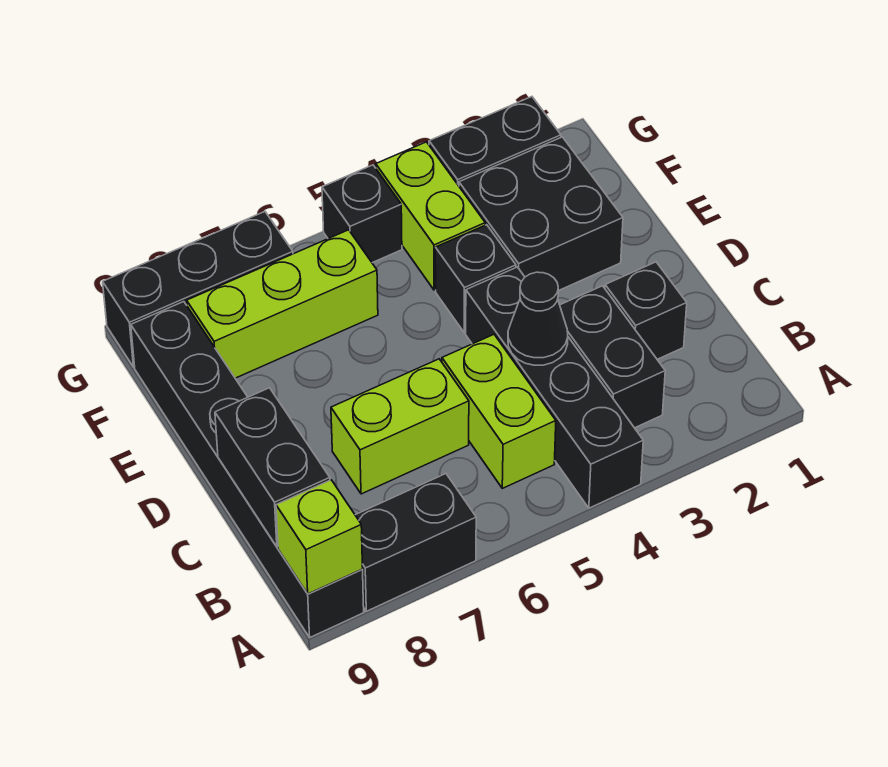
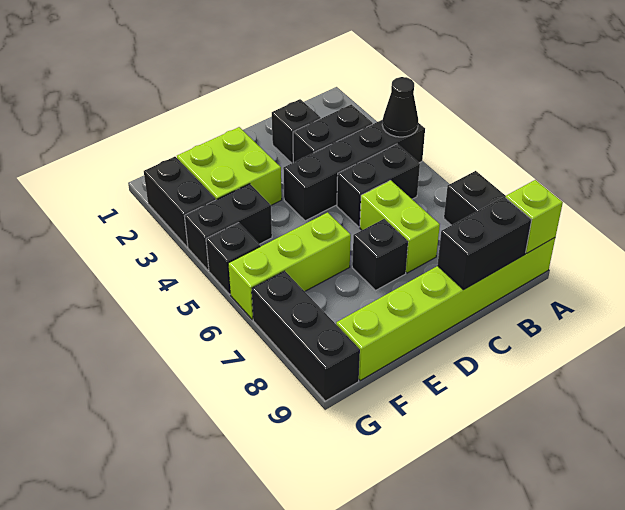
black 1x6 brick [131,302,364,637] -> lime 1x6 brick [336,238,555,380]
lime 1x2 brick [442,335,556,488] -> black 1x2 brick [337,144,420,227]
black 1x1 cone [508,272,568,365] -> black 1x1 cone moved to [382,77,418,137]
black 2x2 brick [459,137,623,291] -> lime 2x2 brick [177,127,282,205]
black 1x1 brick [435,225,516,332] -> black 1x1 brick moved to [352,219,408,290]
lime 1x2 brick [376,142,485,290] -> black 1x2 brick [185,184,272,270]
lime 1x3 brick [187,230,378,378] -> lime 1x3 brick turned to [228,212,351,319]

